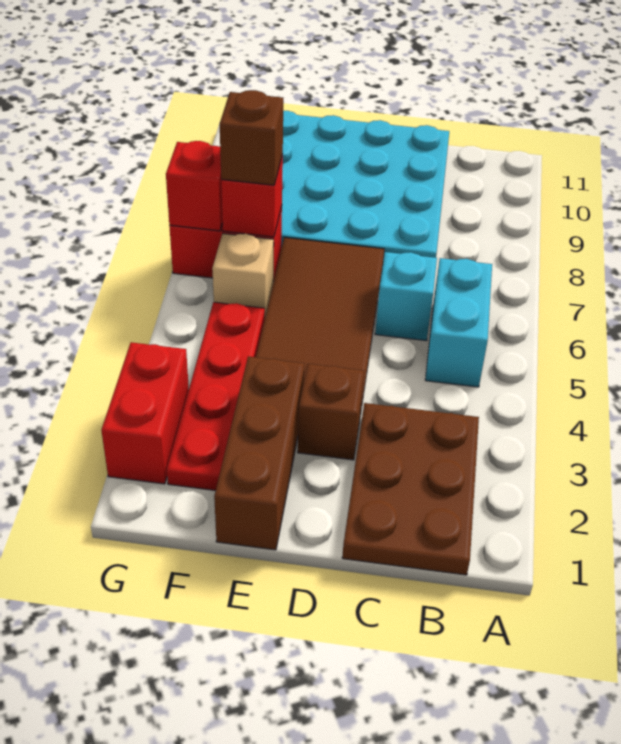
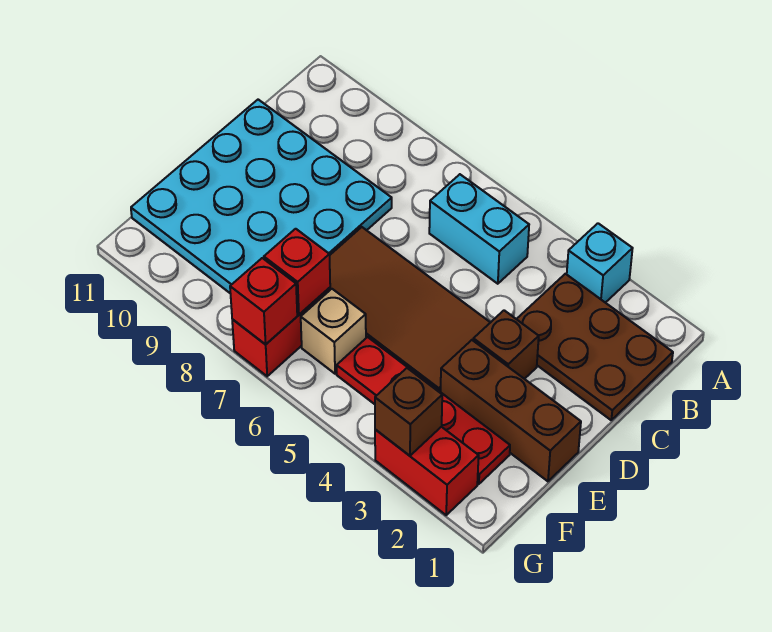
cyan 1x1 brick [375,252,437,341] -> cyan 1x1 brick moved to [567,223,633,303]
brown 1x1 brick [220,90,283,185] -> brown 1x1 brick moved to [375,368,442,456]

